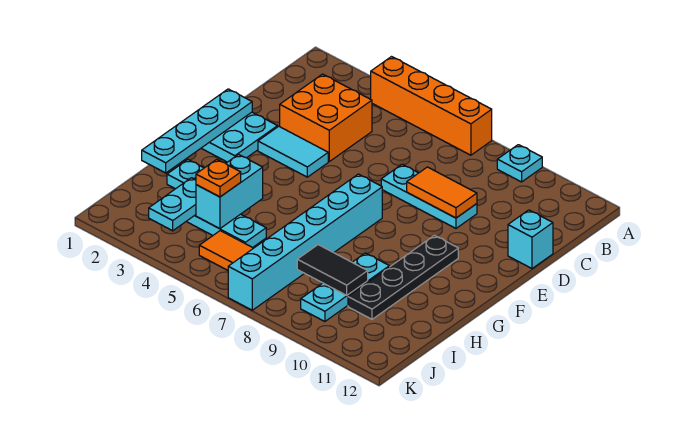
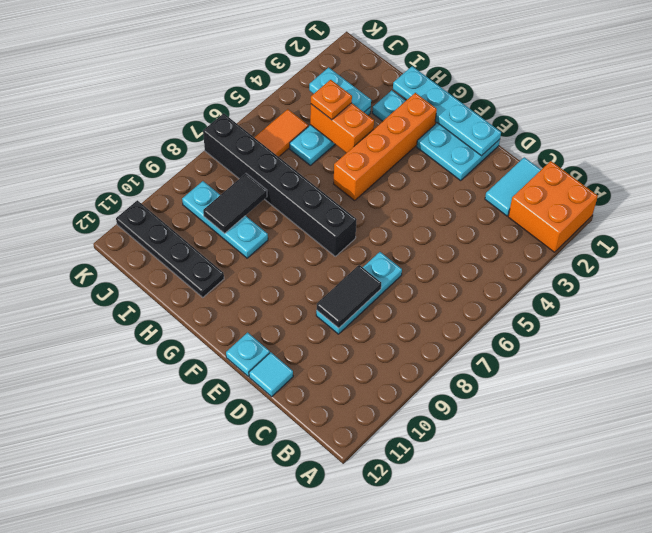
orange 1x4 brick [371,57,492,155] -> orange 1x4 brick moved to [334,93,437,200]
cyan 1x1 plate [497,145,542,182] -> cyan 1x1 plate moved to [226,332,270,376]
orange 2x2 brick [280,74,372,161] -> orange 2x2 brick moved to [508,161,598,252]
orange 1x2 tile [407,167,477,218] -> black 1x2 tile [316,265,381,328]
cyan 1x1 brick [508,210,553,269] -> cyan 1x1 tile [249,352,293,397]
cyan 1x2 tile [258,126,328,177] -> cyan 1x2 tile moved to [485,157,541,216]
cyan 1x6 brick [228,174,382,310] -> black 1x6 brick [203,113,357,256]
black 1x4 plate [348,235,458,319] -> black 1x4 plate moved to [116,200,224,297]
cyan 1x2 brick [196,154,263,229] -> orange 1x2 brick [310,103,374,153]

